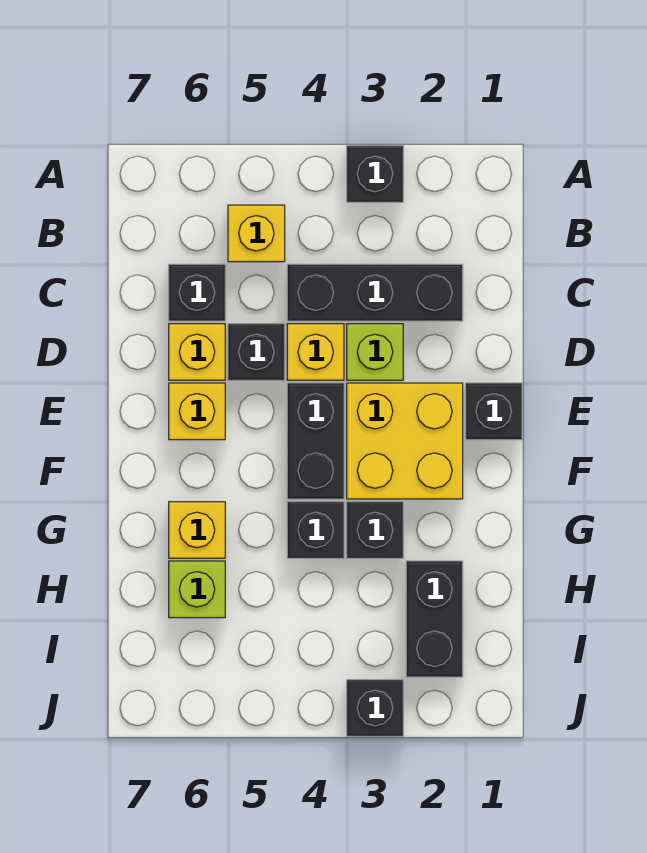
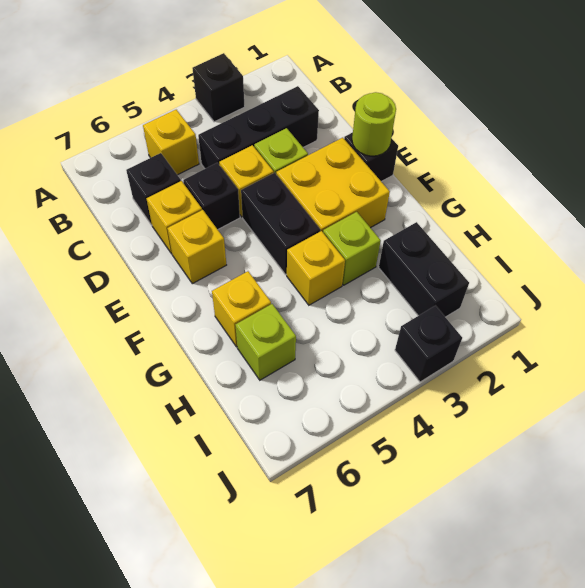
none -> lime 1x1 round brick [352,92,396,156]
black 1x1 brick [347,502,403,558] -> lime 1x1 brick [323,212,381,285]
black 1x1 brick [287,502,344,558] -> yellow 1x1 brick [287,231,345,305]

